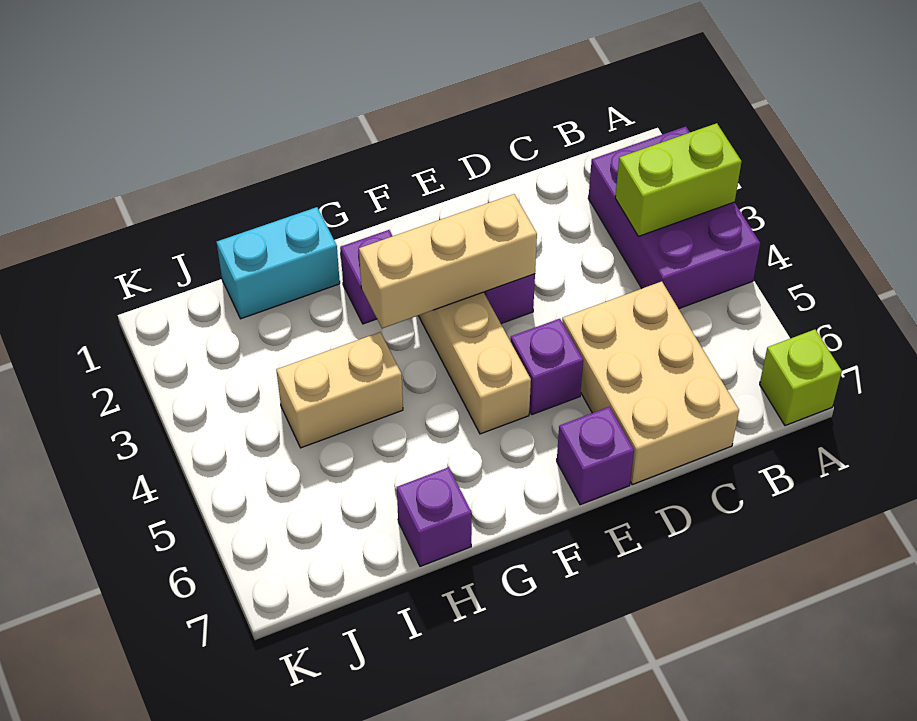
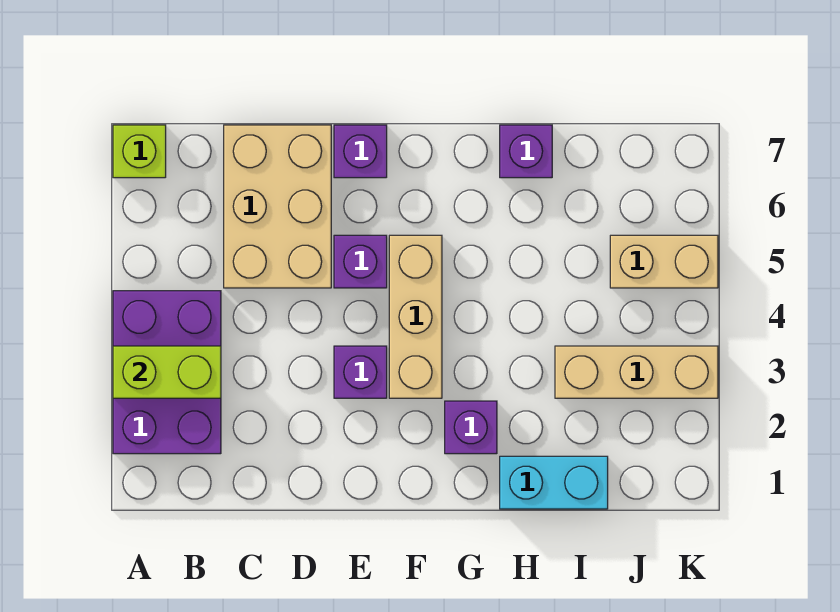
tan 1x3 brick [359,194,537,328] -> tan 1x3 brick moved to [555,346,718,398]
tan 1x2 brick [276,332,403,448] -> tan 1x2 brick moved to [610,235,718,288]

